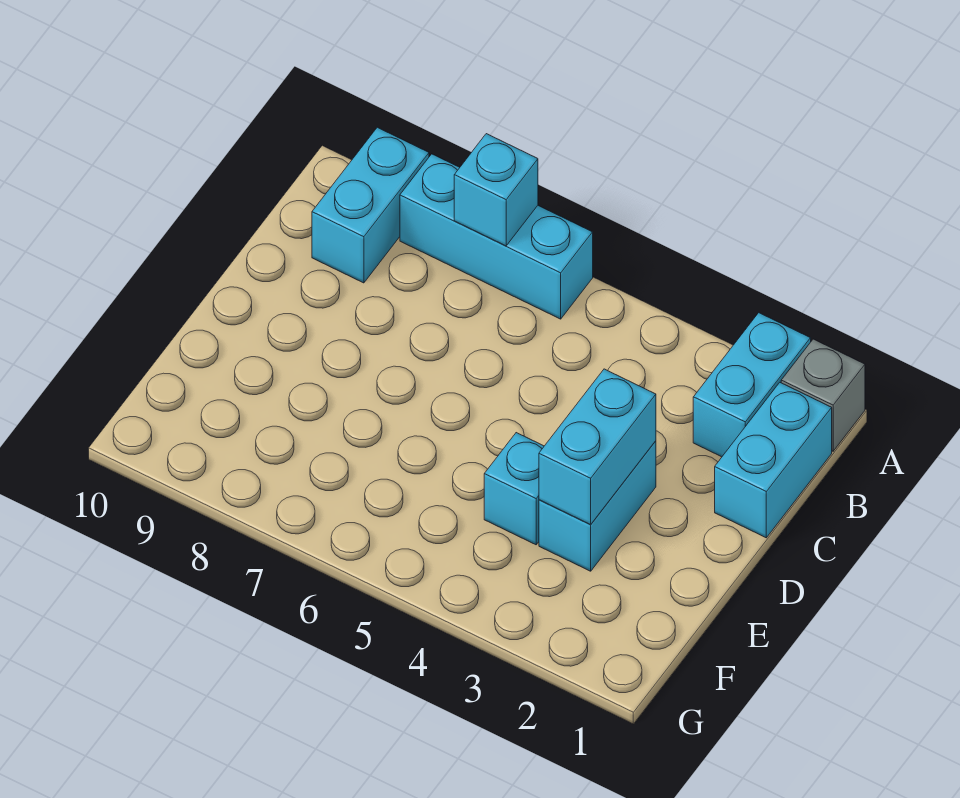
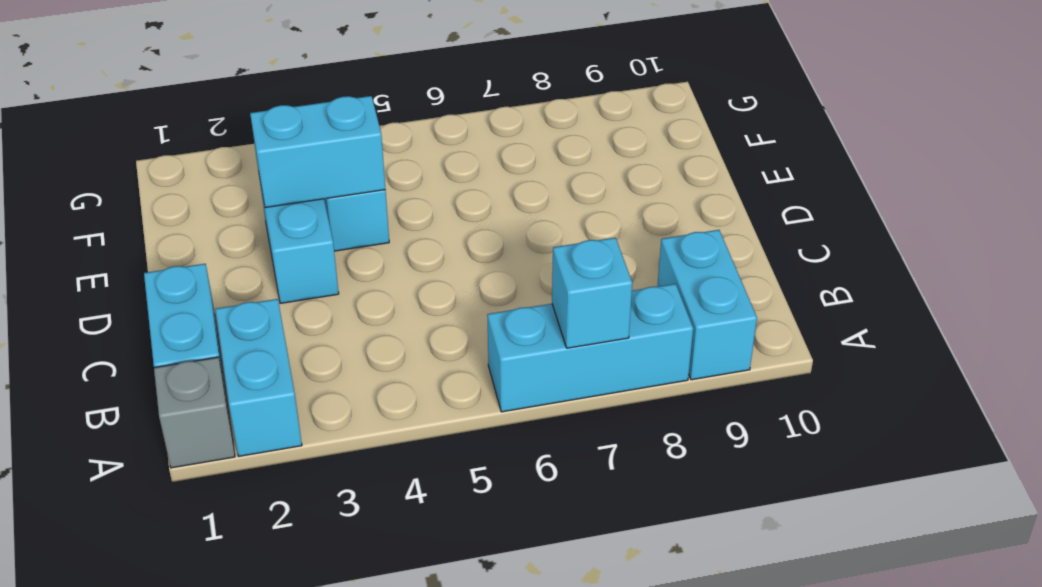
cyan 1x2 brick [539,369,656,524] -> cyan 1x2 brick turned to [250,96,385,208]

